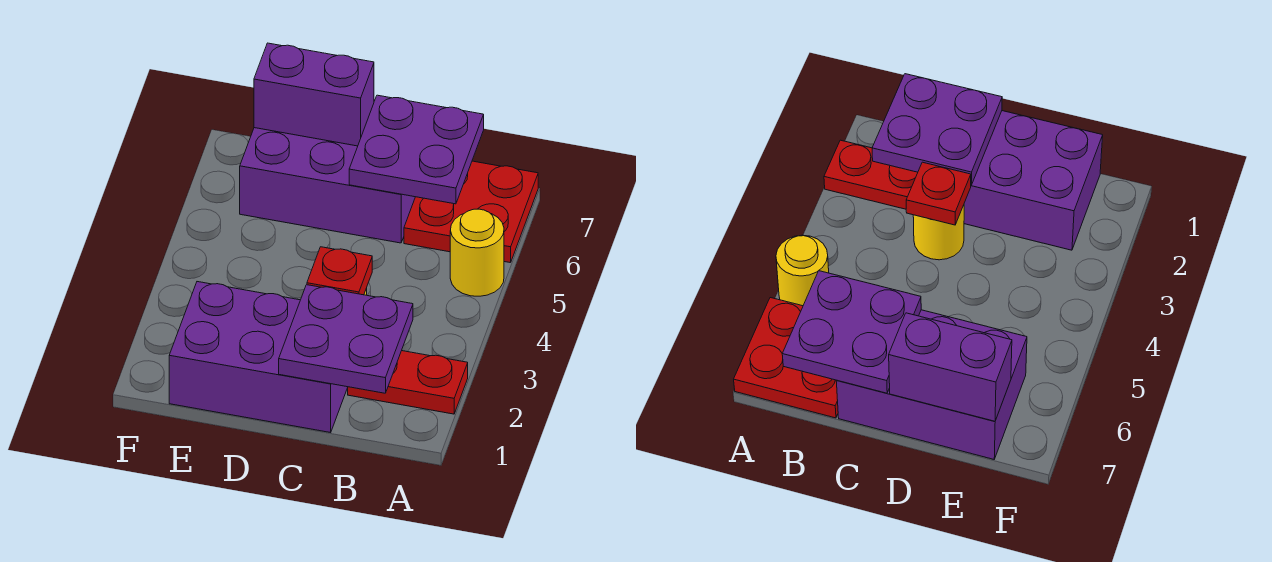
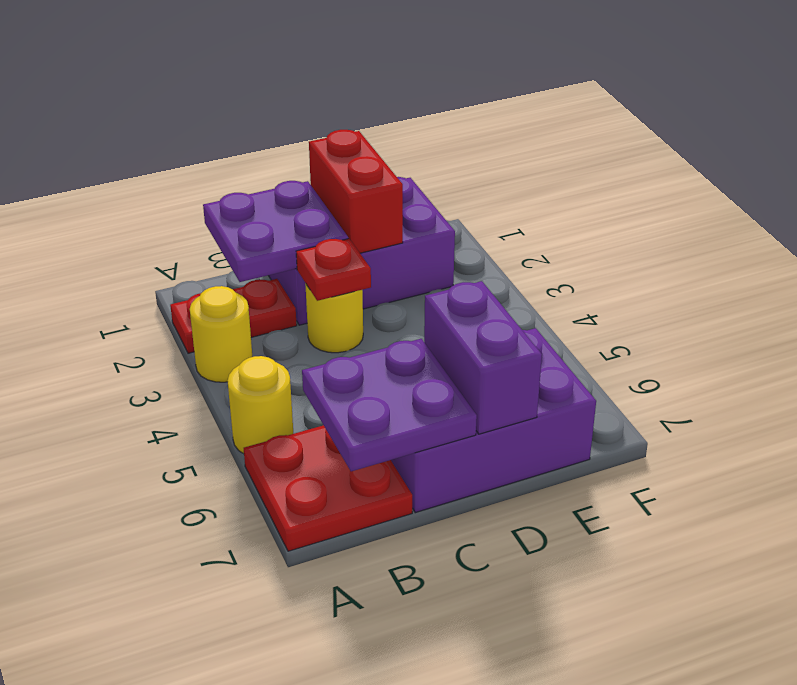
none -> yellow 1x1 round brick [190,286,252,382]
none -> red 1x2 brick [309,130,403,253]
purple 1x2 brick [254,43,374,146] -> purple 1x2 brick turned to [424,281,542,434]

